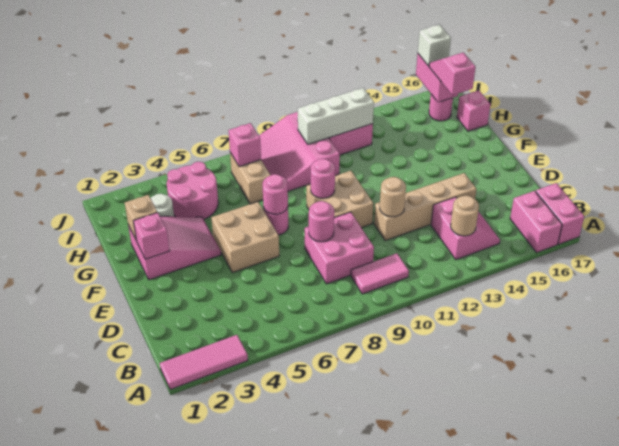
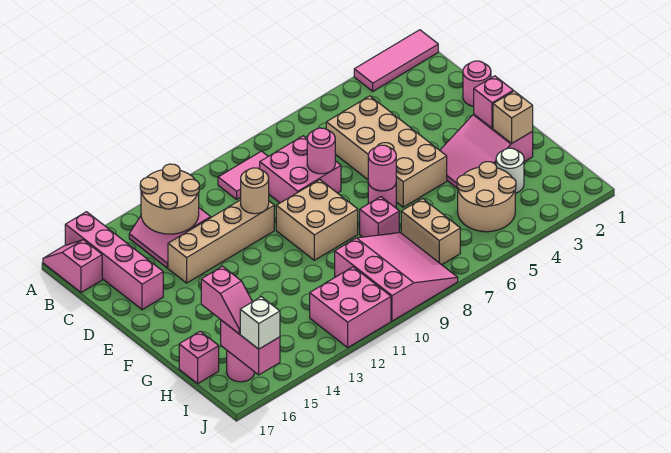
pink 1x2 brick [510,191,562,252] -> pink 1x4 brick [65,212,163,310]
pink 1x2 brick [536,183,584,244] -> pink 1x2 slope [43,240,102,293]
tan 1x1 round brick [451,195,479,236] -> tan 2x2 round brick [140,164,199,234]
tan 2x2 brick [211,202,279,273] -> tan 2x4 brick [326,96,447,207]
pink 1x1 round brick [311,159,335,198] -> pink 1x1 round brick moved to [463,61,491,106]
pink 2x2 round brick [167,162,218,219] -> tan 2x2 round brick [457,162,516,232]
pink 1x1 brick [229,123,261,167] -> pink 1x1 brick moved to [360,197,399,237]
white 1x3 brick [298,88,374,144] -> none

